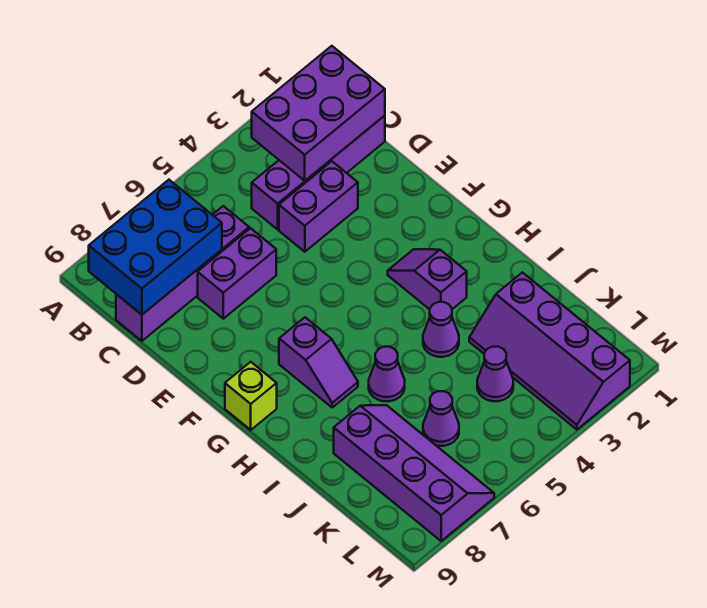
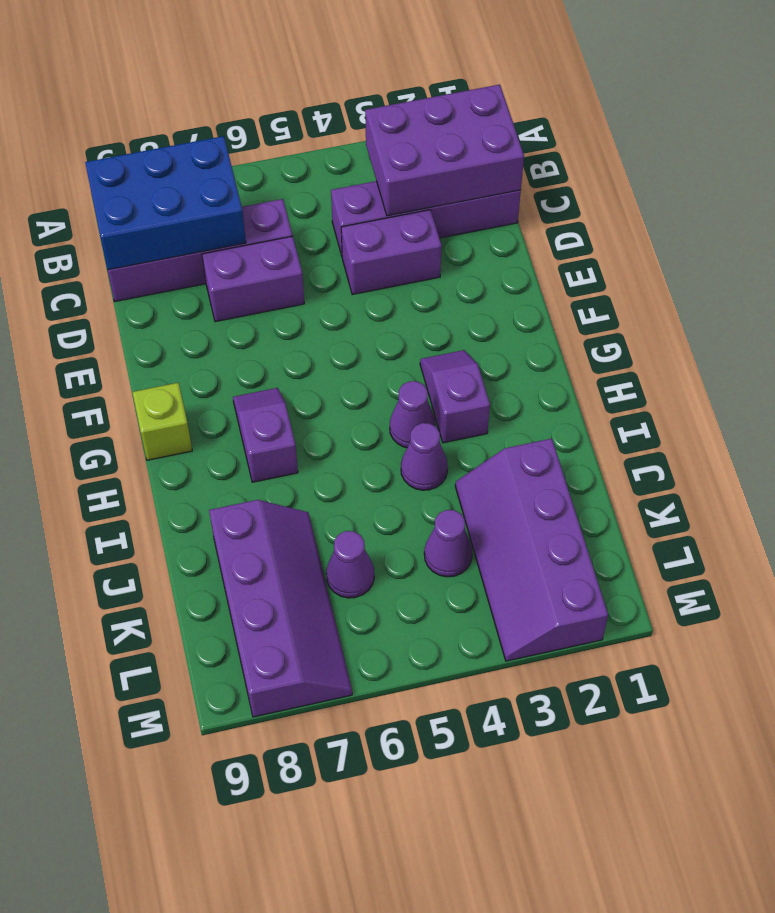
purple 1x2 slope [279,317,358,407] -> purple 1x2 slope turned to [233,388,298,482]
purple 1x1 cone [369,347,405,401] -> purple 1x1 cone moved to [390,381,436,448]

